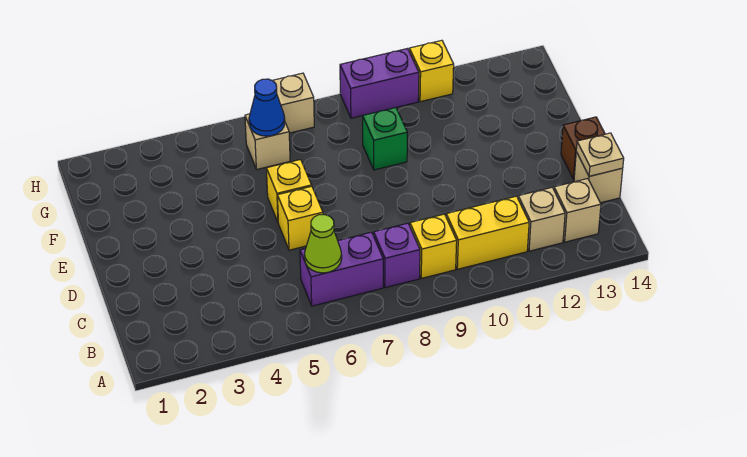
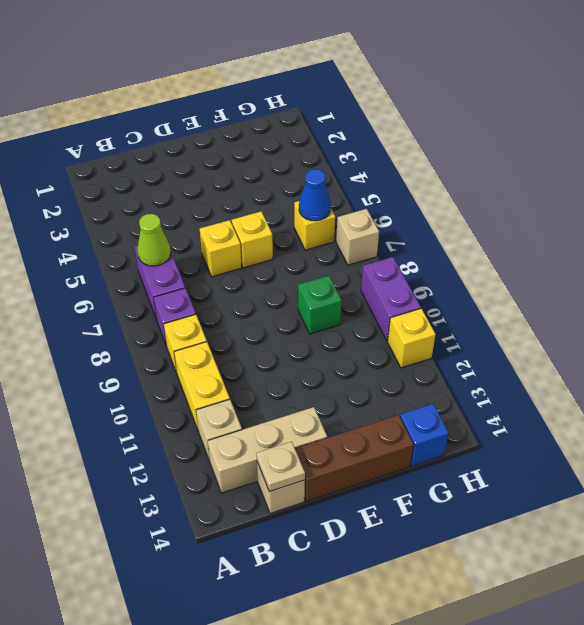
tan 1x1 brick [554,179,601,242] -> tan 1x3 brick [208,407,327,493]
brown 1x1 brick [561,117,605,180] -> brown 1x3 brick [295,415,413,501]
tan 1x1 brick [245,114,290,169] -> yellow 1x1 brick [294,201,335,250]
none -> blue 1x1 brick [400,404,449,466]

